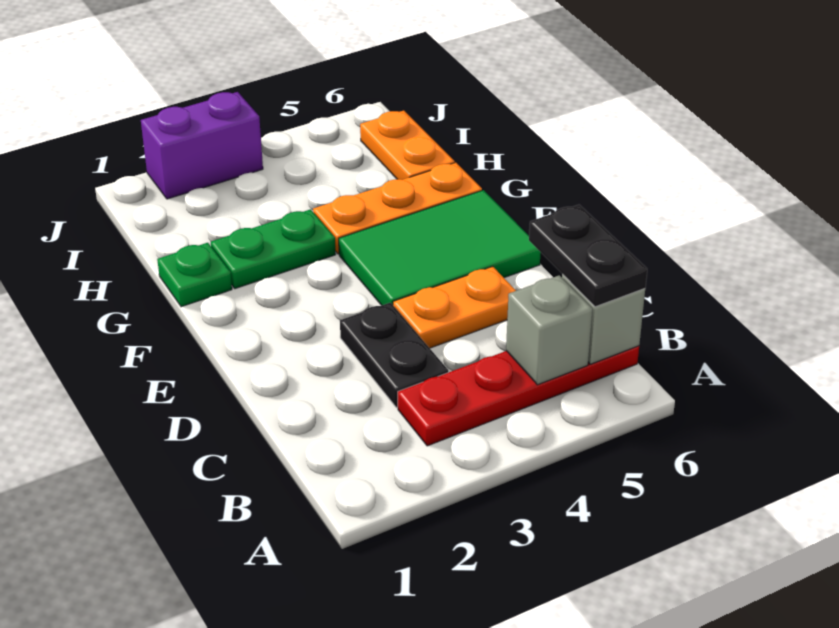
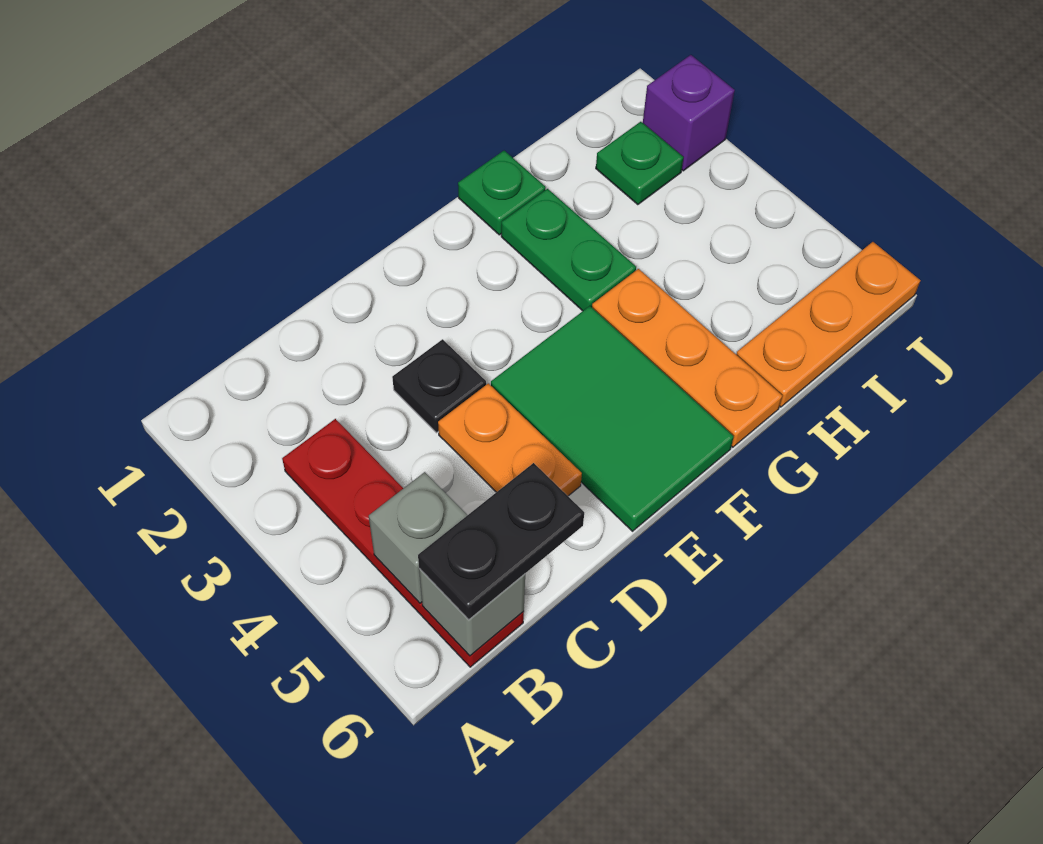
black 1x2 plate [340,303,448,408] -> black 1x1 plate [392,339,486,433]
orange 1x2 plate [360,111,455,180] -> orange 1x3 plate [736,242,920,407]
none -> green 1x1 plate [596,122,683,205]
purple 1x2 brick [141,92,263,199] -> purple 1x1 brick [643,55,735,171]

